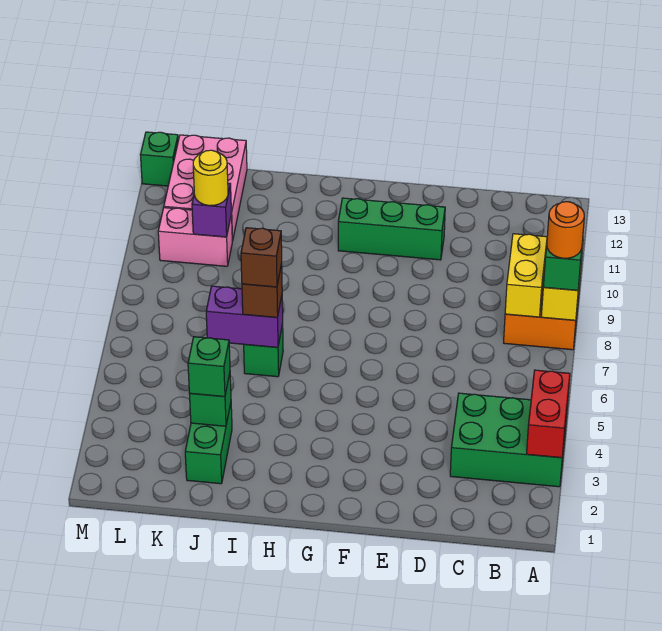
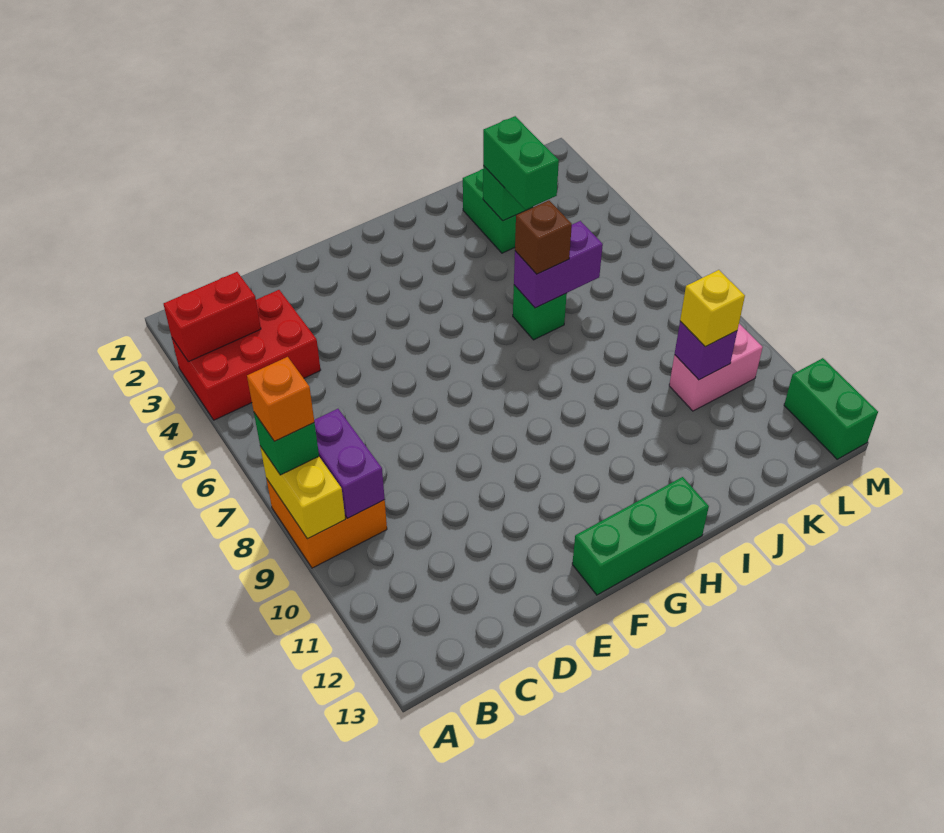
green 2x3 brick [450,393,567,487] -> red 2x3 brick [172,290,321,420]
red 1x2 brick [527,370,570,458] -> red 1x2 brick turned to [164,272,261,362]
orange 1x1 round brick [547,202,584,258] -> orange 1x1 brick [247,357,314,441]
yellow 1x2 brick [505,234,547,317] -> purple 1x2 brick [314,409,385,518]
green 1x3 brick [338,198,445,260] -> green 1x3 brick moved to [572,477,709,595]
brown 1x1 brick [241,228,282,287] -> none
green 1x1 brick [188,337,230,397] -> green 1x2 brick [483,116,559,210]
yellow 1x1 round brick [193,150,228,206] -> yellow 1x1 brick [680,270,745,347]
pink 2x3 brick [164,135,247,241] -> none
green 1x1 brick [141,132,178,186] -> green 1x2 brick [784,358,878,459]

